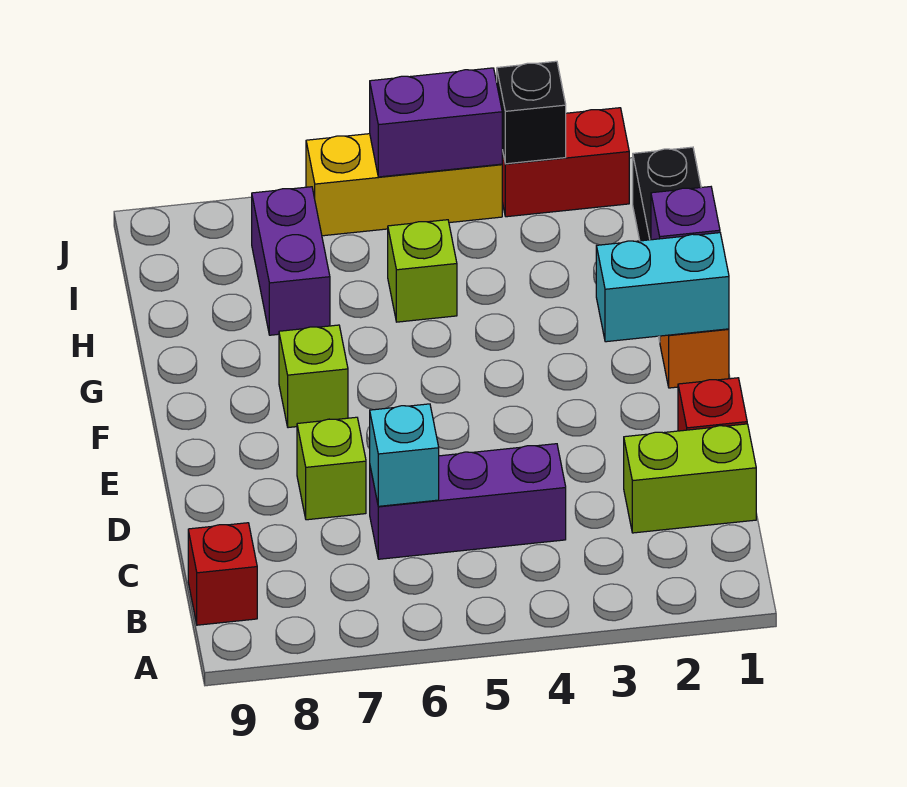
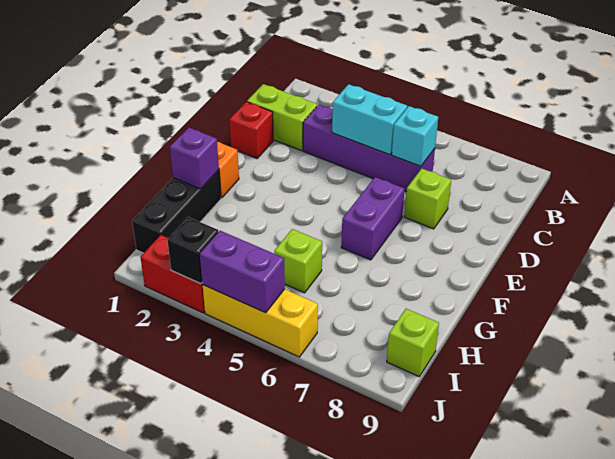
red 1x1 brick [188,523,257,625] -> none
purple 1x3 brick [370,444,566,559] -> purple 1x4 brick [303,105,435,192]
cyan 1x2 brick [596,233,729,342] -> cyan 1x2 brick moved to [332,84,407,155]
lime 1x1 brick [279,325,348,428] -> lime 1x1 brick moved to [387,309,439,376]
purple 1x2 brick [252,187,330,335] -> purple 1x2 brick moved to [341,177,405,260]

